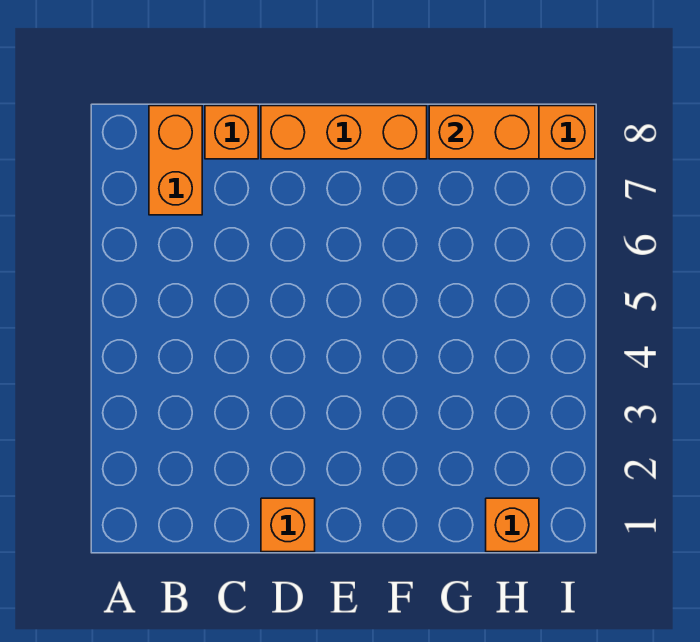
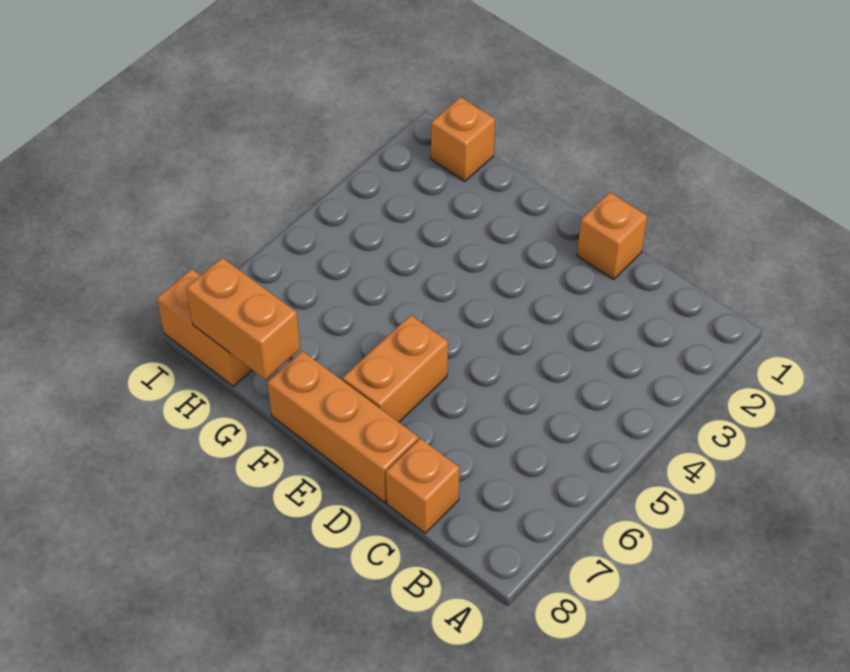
orange 1x2 brick [149,106,202,215] -> orange 1x2 brick moved to [342,315,448,422]

